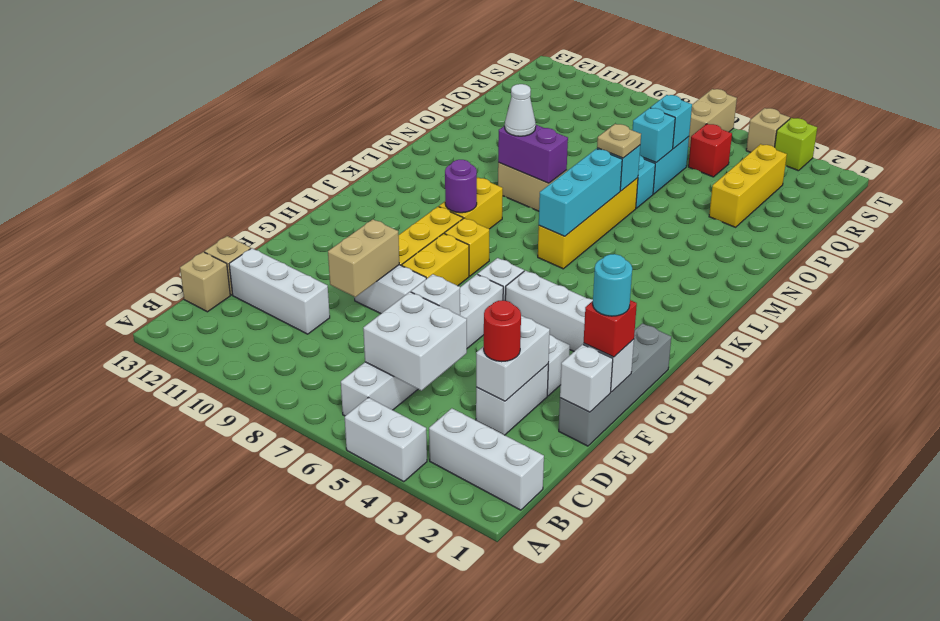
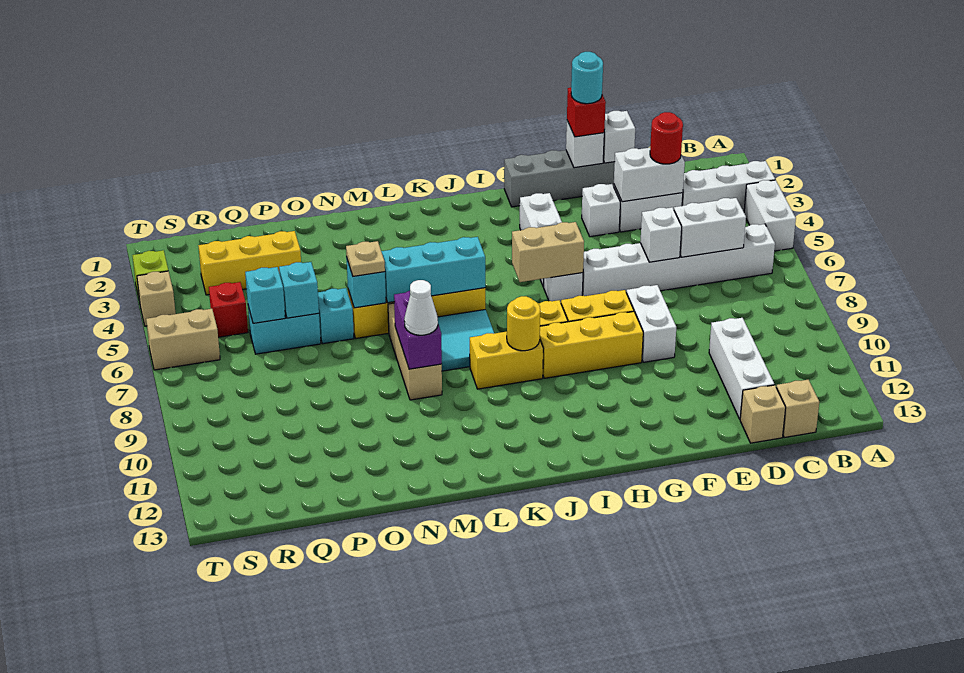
white 1x3 brick [429,408,544,510] -> white 1x3 brick turned to [682,161,775,212]
white 2x2 brick [363,292,467,391] -> white 1x2 brick [674,198,746,257]
tan 1x2 brick [328,219,399,297] -> tan 1x2 brick moved to [512,222,584,282]
purple 1x1 round brick [445,160,477,213] -> yellow 1x1 round brick [507,296,540,351]
none -> cyan 2x2 tile [438,310,494,371]

